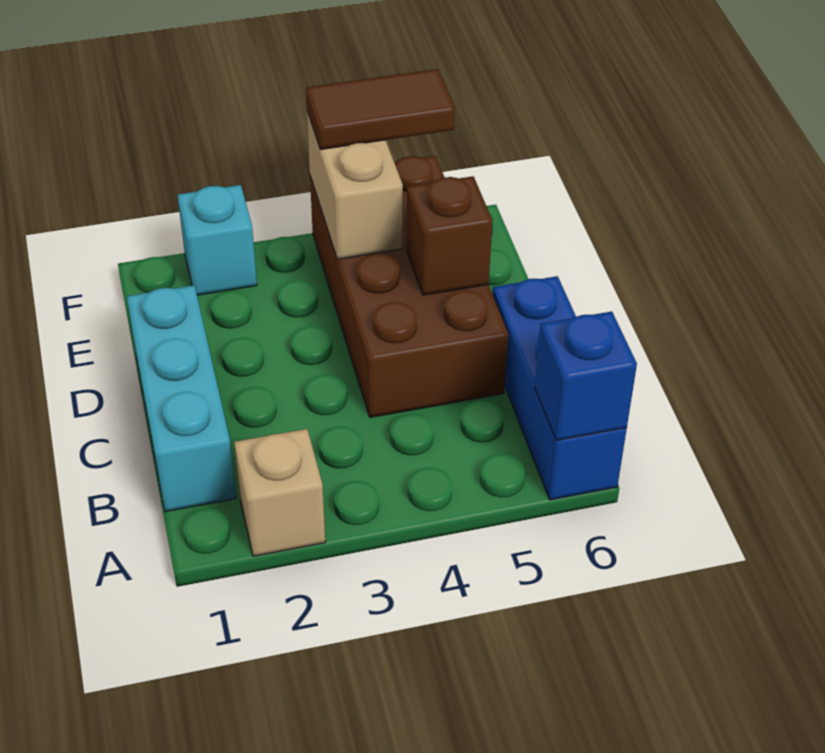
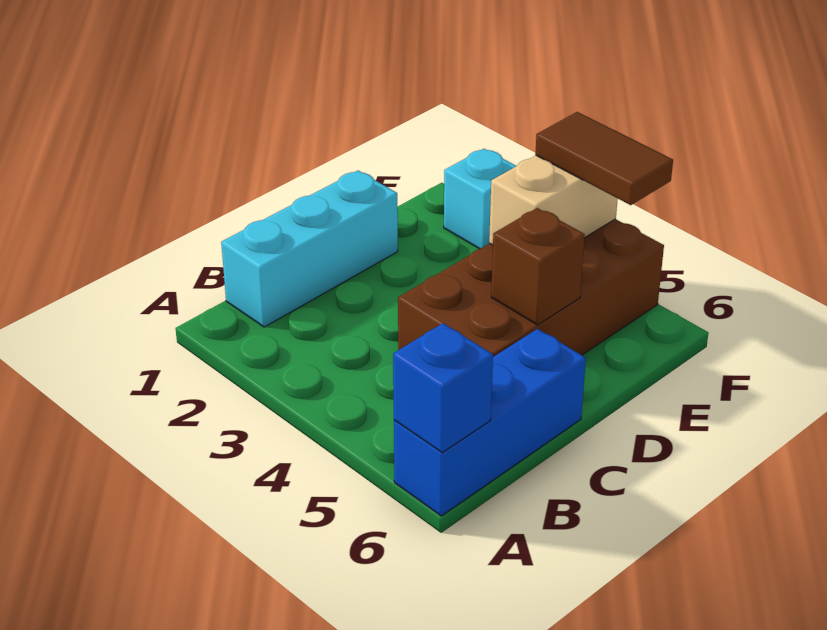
tan 1x1 brick [234,429,325,556] -> none

